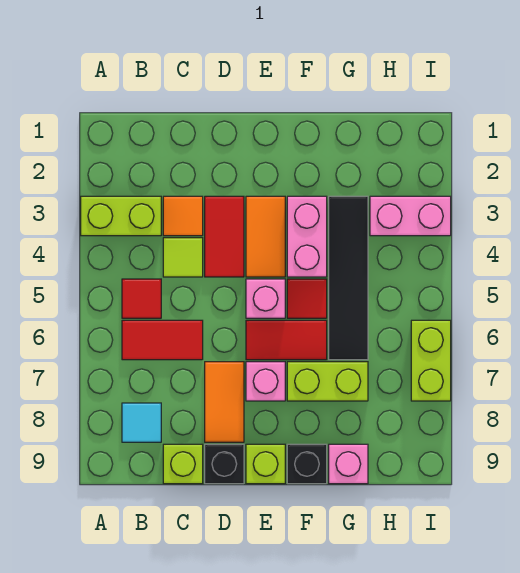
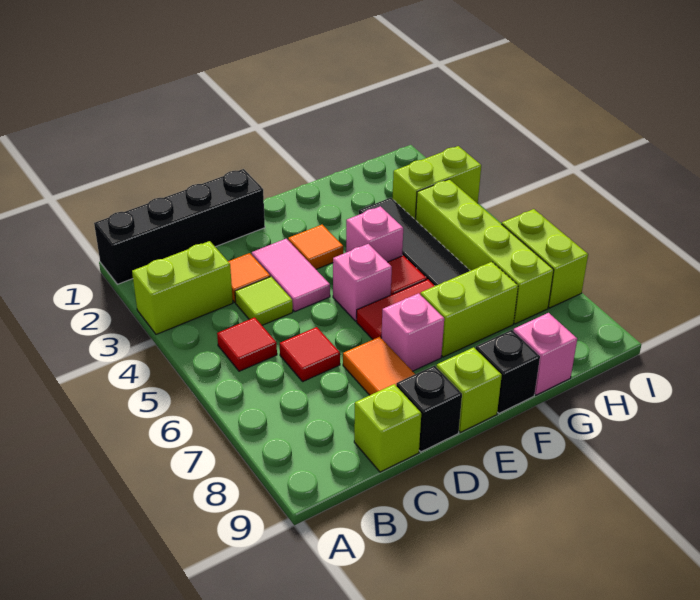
none -> black 1x4 brick [94,169,265,284]
red 1x2 tile [122,320,203,360] -> red 1x1 tile [280,327,340,381]
cyan 1x1 tile [122,403,161,442] -> none
red 1x2 tile [205,196,244,277] -> pink 1x2 tile [252,239,330,311]
orange 1x2 tile [246,196,285,277] -> orange 1x1 tile [288,225,343,269]
pink 1x2 brick [287,196,327,277] -> pink 1x1 brick [346,206,403,262]
pink 1x2 brick [370,196,451,236] -> lime 1x2 brick [392,146,481,220]
none -> lime 1x4 brick [416,179,554,324]

